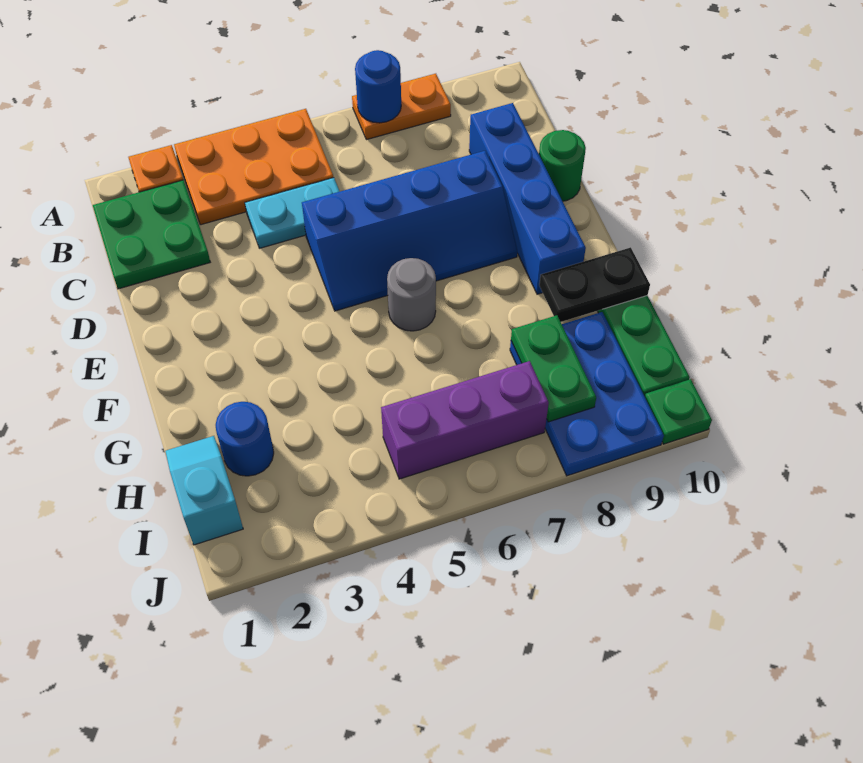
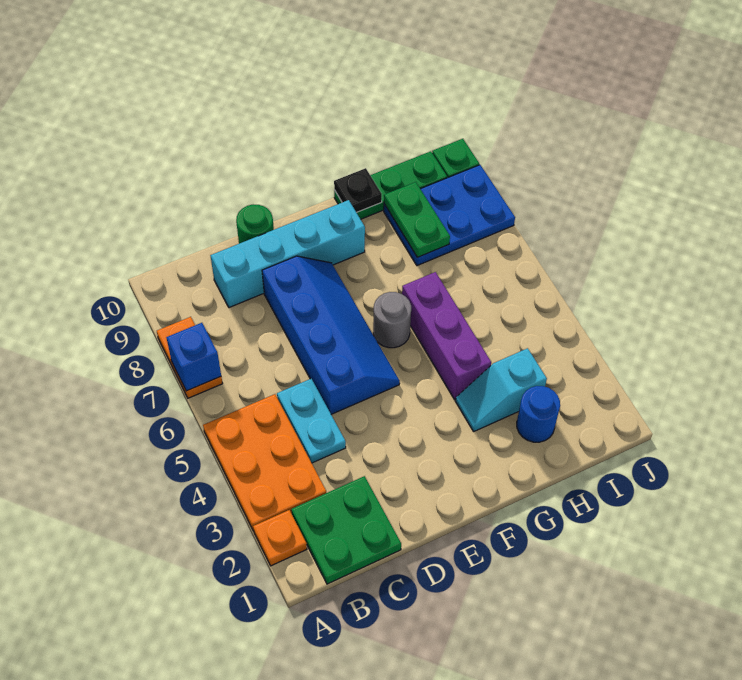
blue 1x1 round brick [355,50,401,123] -> blue 1x1 brick [166,323,221,391]
blue 1x4 brick [469,103,586,294] -> cyan 1x4 brick [210,200,365,308]
black 1x2 plate [539,247,650,322] -> black 1x1 plate [334,168,382,212]
cyan 1x2 slope [165,436,243,545] -> cyan 1x2 slope moved to [456,348,547,431]
green 1x2 plate [511,315,596,422] -> green 1x2 plate turned to [384,182,450,257]
purple 1x3 brick [381,361,549,479] -> purple 1x3 brick moved to [402,272,491,400]

